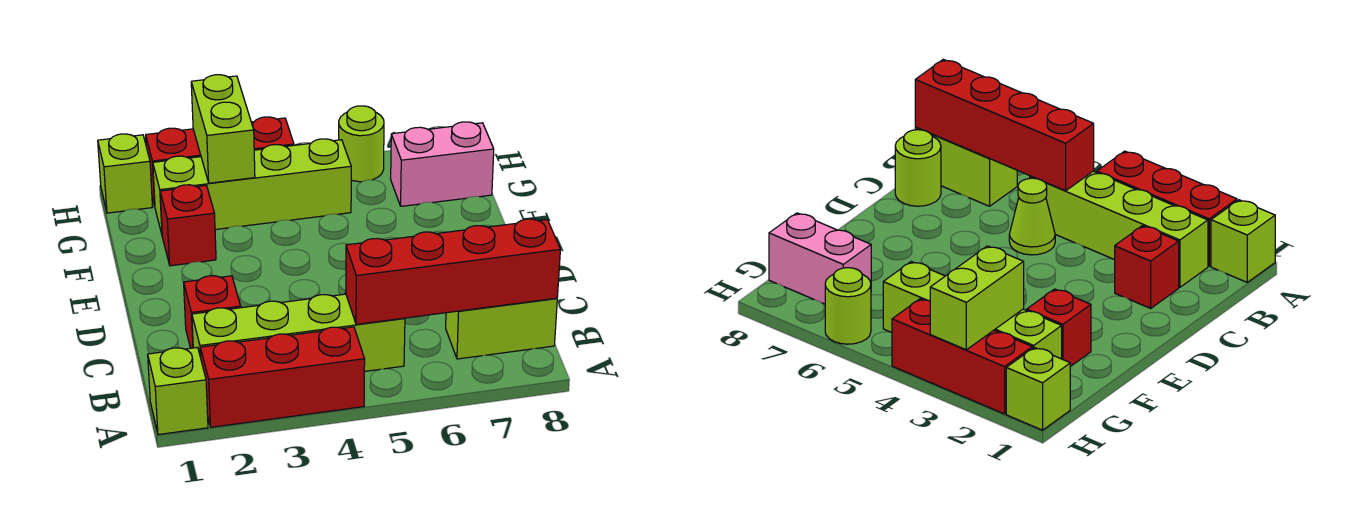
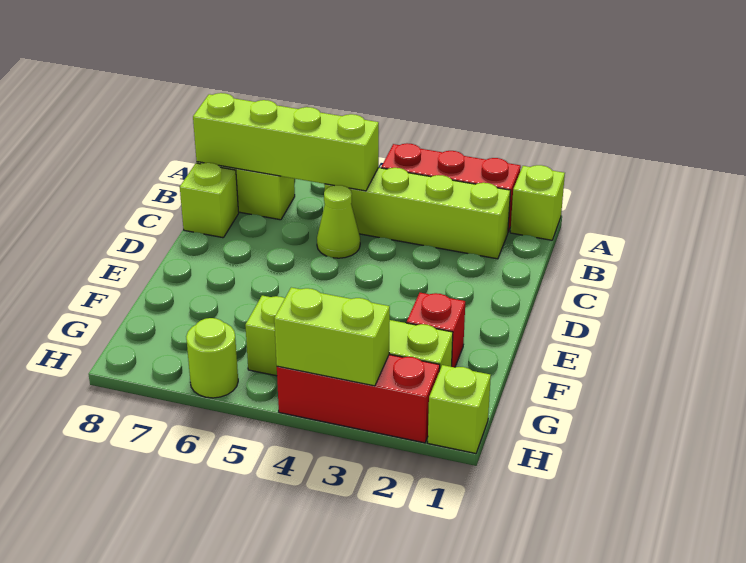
red 1x4 brick [346,219,560,324] -> lime 1x4 brick [193,93,379,191]
red 1x1 brick [184,276,241,348] -> none
lime 1x1 round brick [895,130,941,206] -> lime 1x1 brick [180,163,239,238]
lime 1x2 brick [191,75,255,183] -> lime 1x2 brick turned to [274,287,390,386]
pink 1x2 brick [391,122,494,206] -> none

